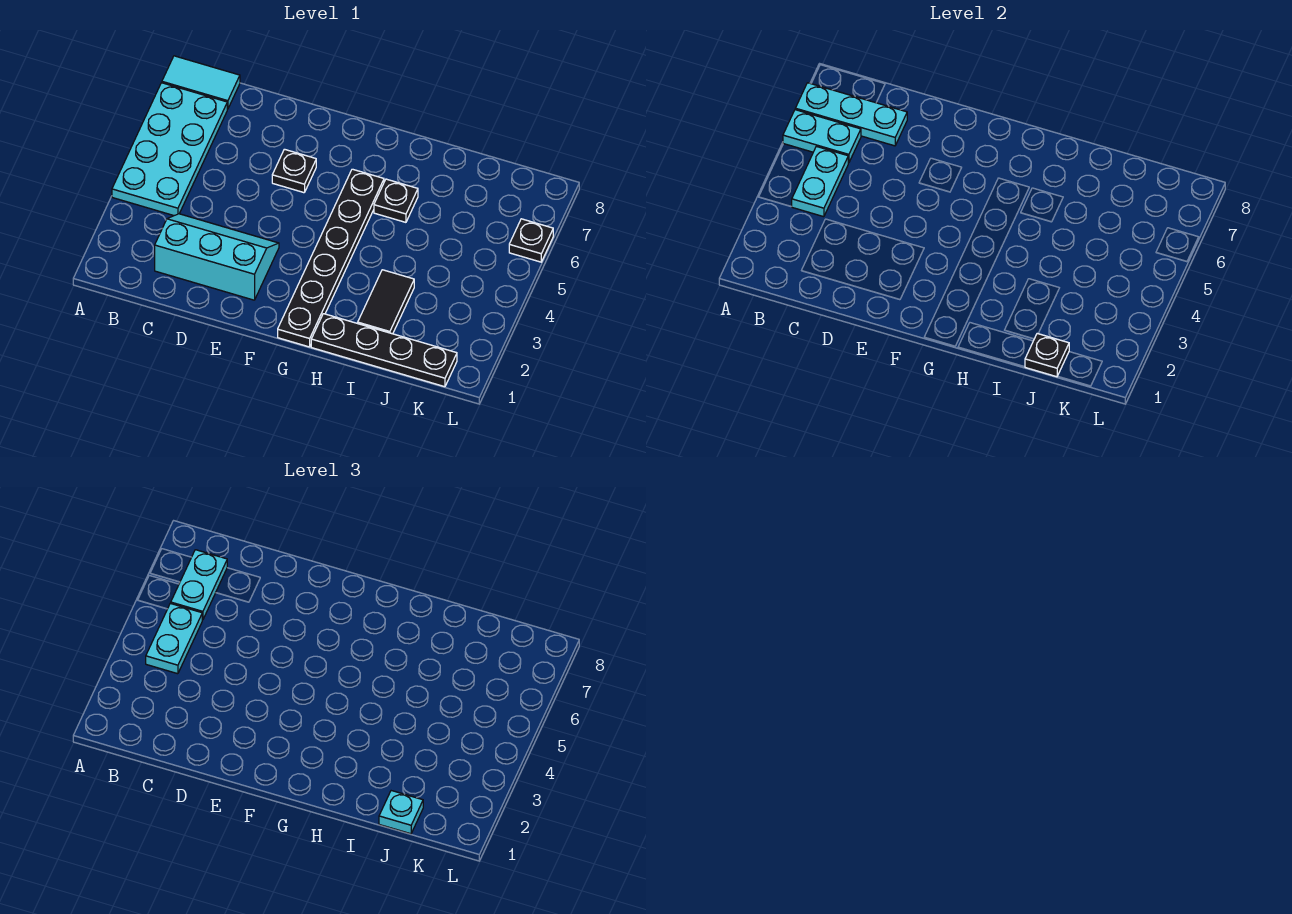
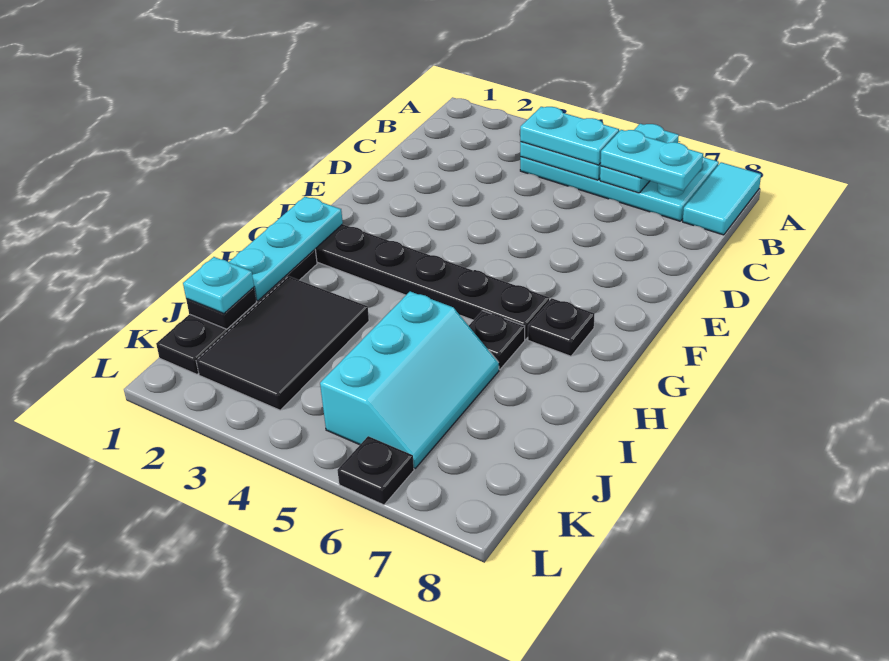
cyan 1x3 plate [795,83,907,146] -> cyan 1x3 plate moved to [229,197,343,301]
cyan 2x3 slope [155,214,279,300] -> cyan 2x3 slope moved to [320,291,499,468]
black 1x1 plate [272,149,316,193] -> black 1x1 plate moved to [528,298,595,356]
black 1x2 tile [358,270,414,334] -> black 2x3 tile [196,276,369,410]

